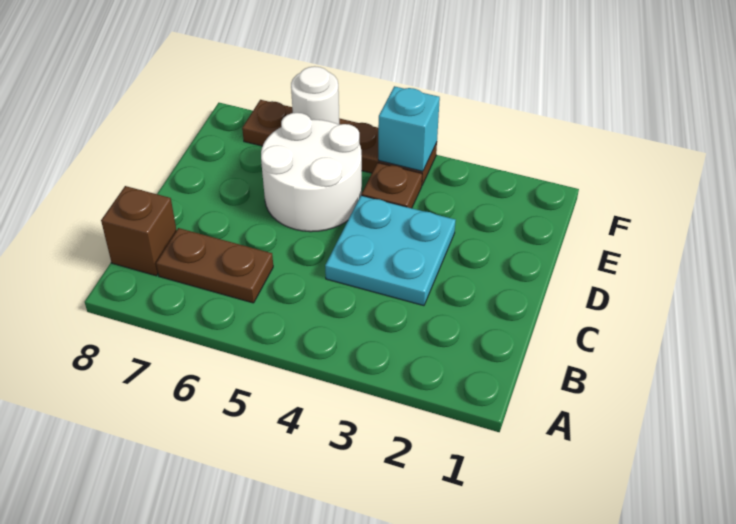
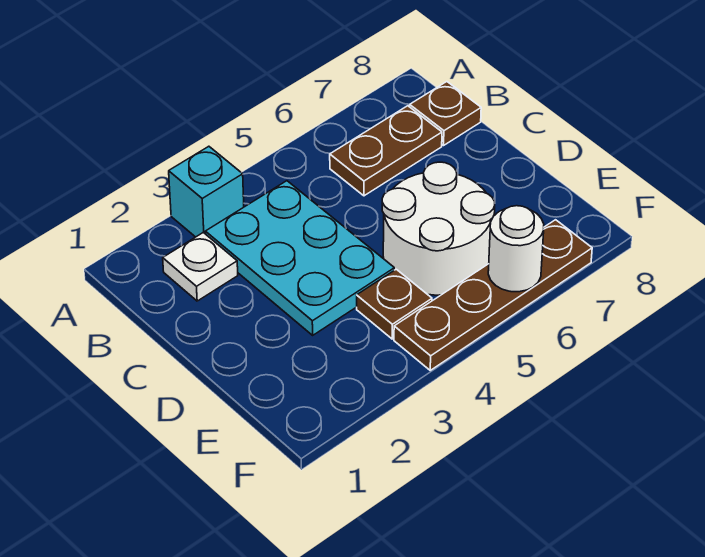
none -> white 1x1 plate [163,232,238,301]
brown 1x1 brick [101,186,177,276] -> brown 1x1 plate [410,82,481,145]
cyan 2x2 plate [325,196,456,306] -> cyan 2x3 plate [205,181,394,335]
cyan 1x1 brick [378,86,440,171] -> cyan 1x1 brick moved to [169,146,244,237]

